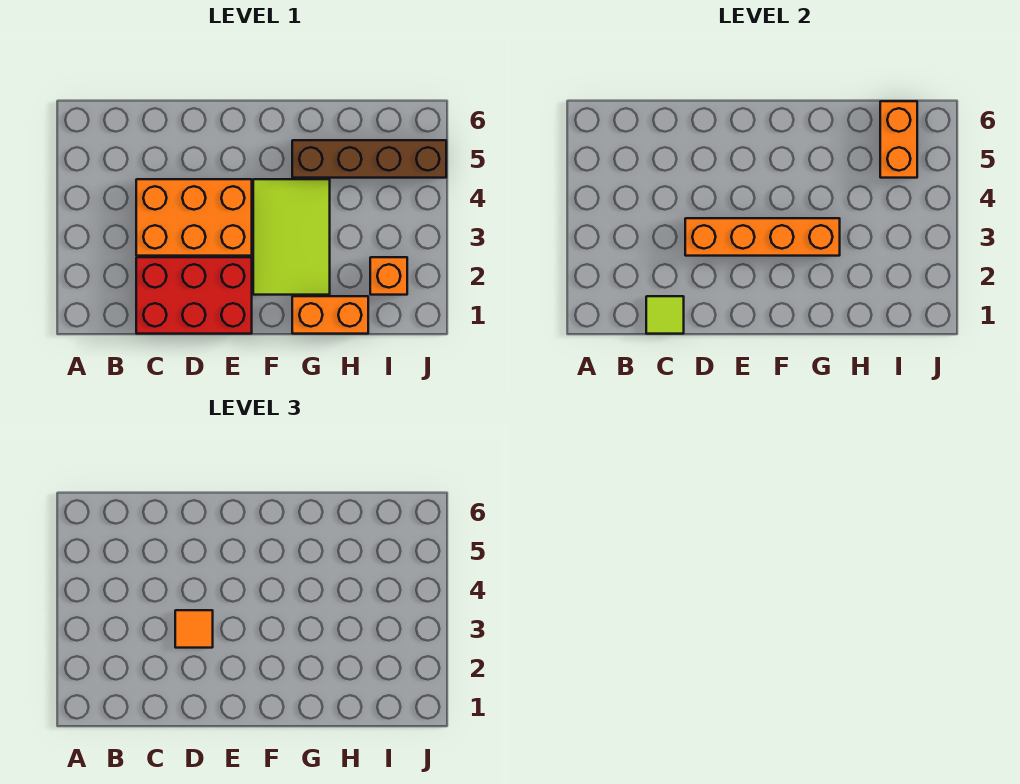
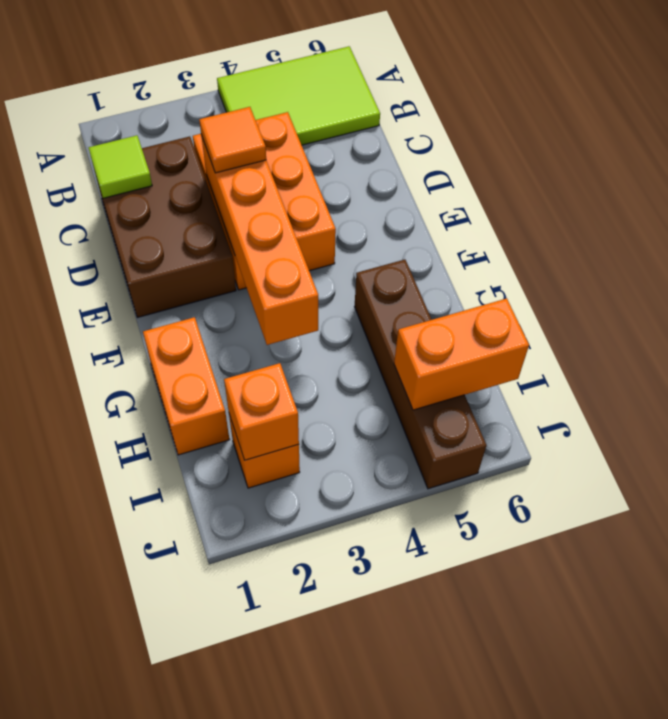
red 2x3 brick [136,257,252,334] -> brown 2x3 brick [95,136,236,318]
lime 2x3 tile [253,179,330,295] -> lime 2x3 tile moved to [217,46,380,145]
none -> orange 1x1 brick [224,363,299,460]

